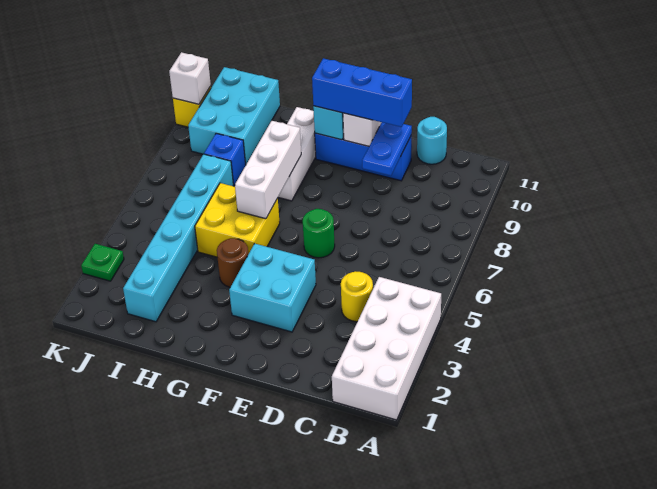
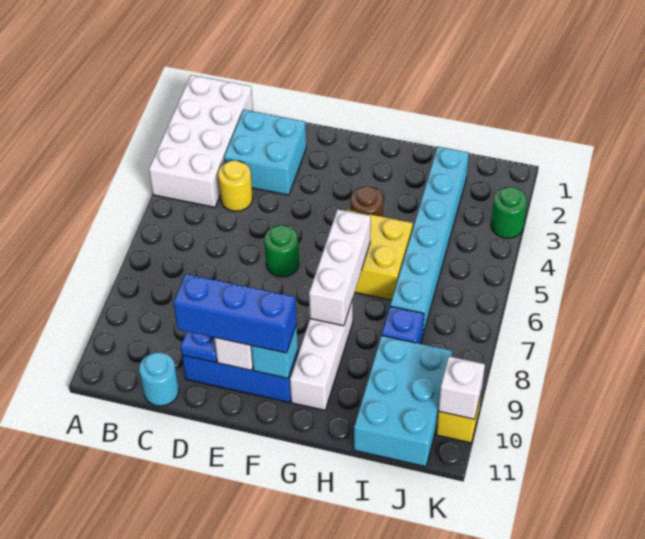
cyan 2x2 brick [229,244,316,332] -> cyan 2x2 brick moved to [224,110,306,195]
green 1x1 plate [81,244,124,281] -> green 1x1 round brick [491,187,527,238]

